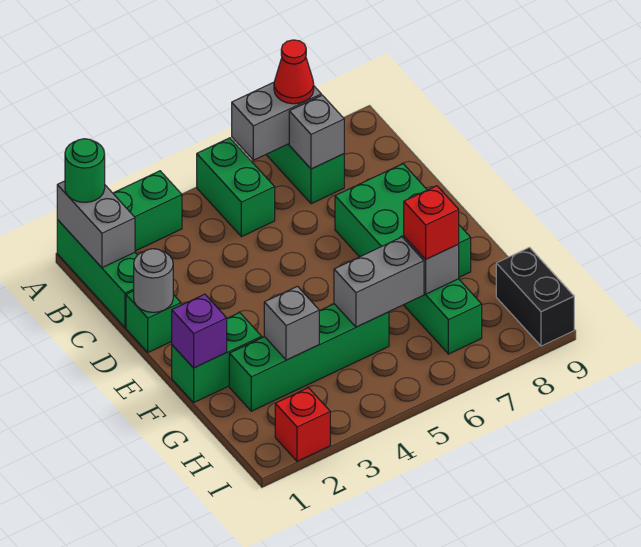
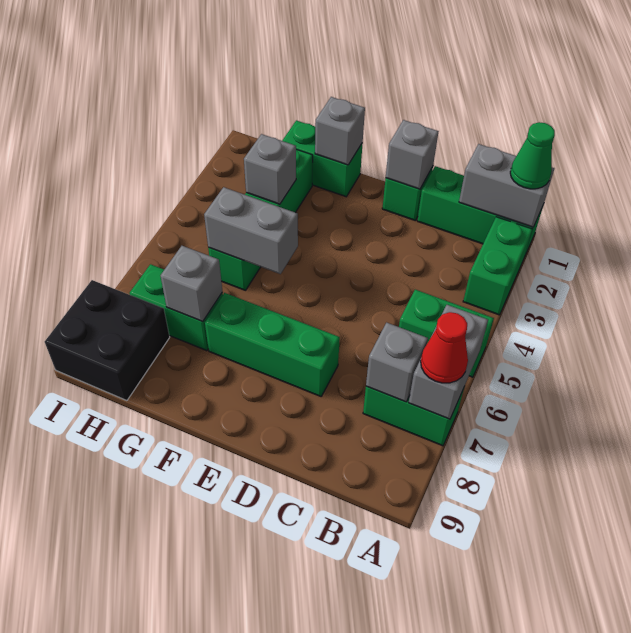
green 1x1 round brick [65,139,105,202] -> green 1x1 cone [510,122,555,189]
grey 1x1 round brick [134,249,173,312] -> grey 1x1 brick [386,120,439,189]
green 2x3 brick [335,164,471,277] -> green 1x3 brick [205,293,340,396]
green 1x2 brick [172,313,262,402] -> green 1x2 brick turned to [282,120,363,197]
purple 1x1 brick [172,294,227,368] -> grey 1x1 brick [315,97,365,165]
grey 1x2 brick [334,237,424,327] -> grey 1x2 brick turned to [204,187,298,274]
red 1x1 brick [404,186,459,259] -> none
black 1x2 brick [496,247,574,346] -> black 2x2 brick [45,280,170,401]
red 1x1 brick [275,388,330,461] -> none

